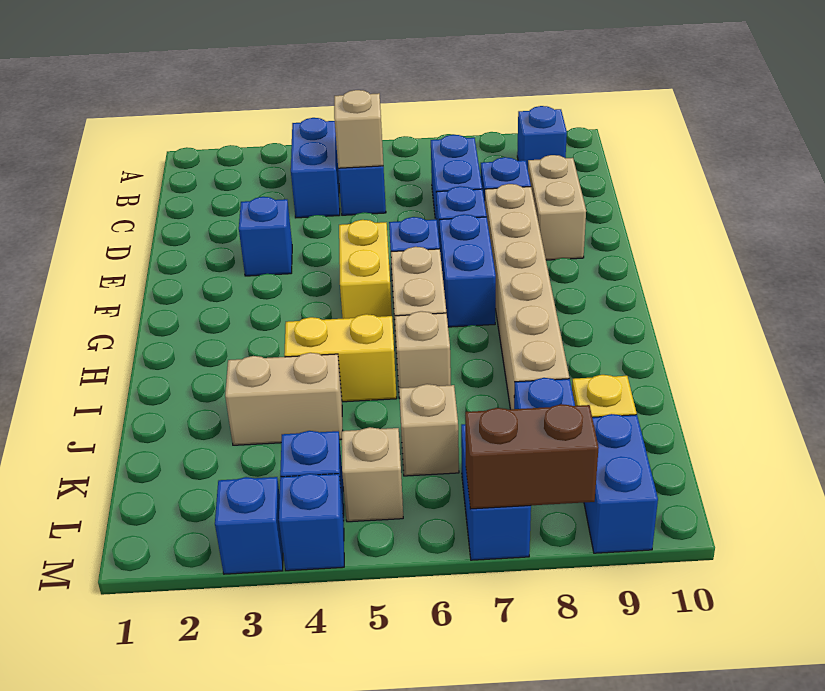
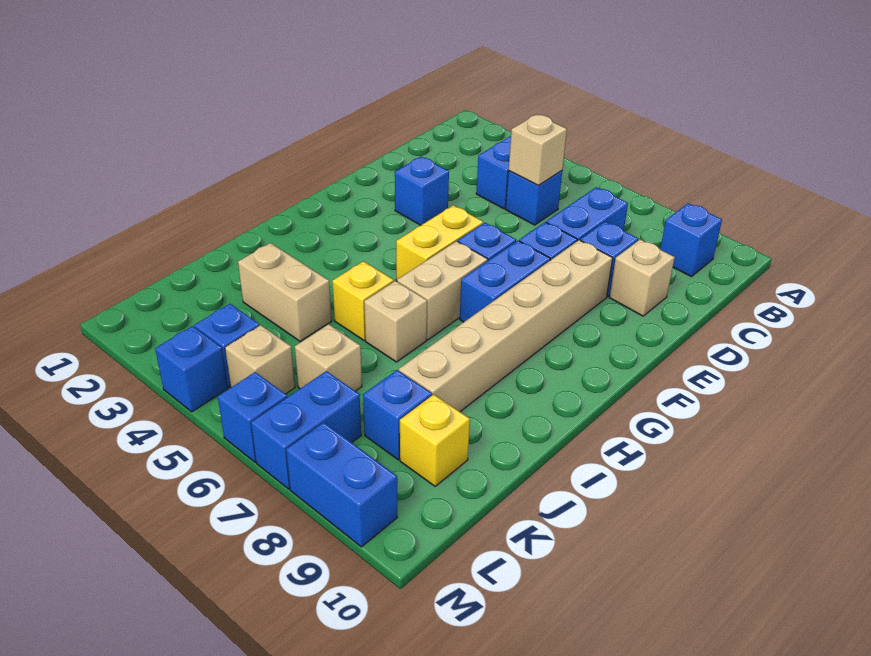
tan 1x2 brick [528,155,586,260] -> tan 1x1 brick [609,239,675,316]
yellow 1x2 brick [284,314,397,402] -> yellow 1x1 brick [332,261,394,340]
blue 1x2 brick [584,414,658,553] -> blue 1x2 brick turned to [286,422,398,547]
blue 1x1 brick [215,477,283,574] -> blue 1x1 brick moved to [218,372,287,462]
brown 1x2 brick [465,404,599,509] -> none

